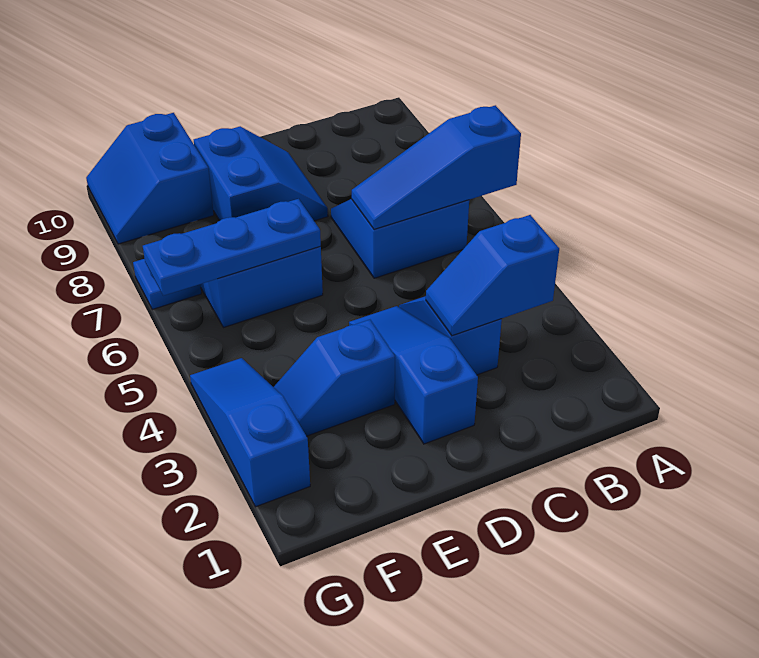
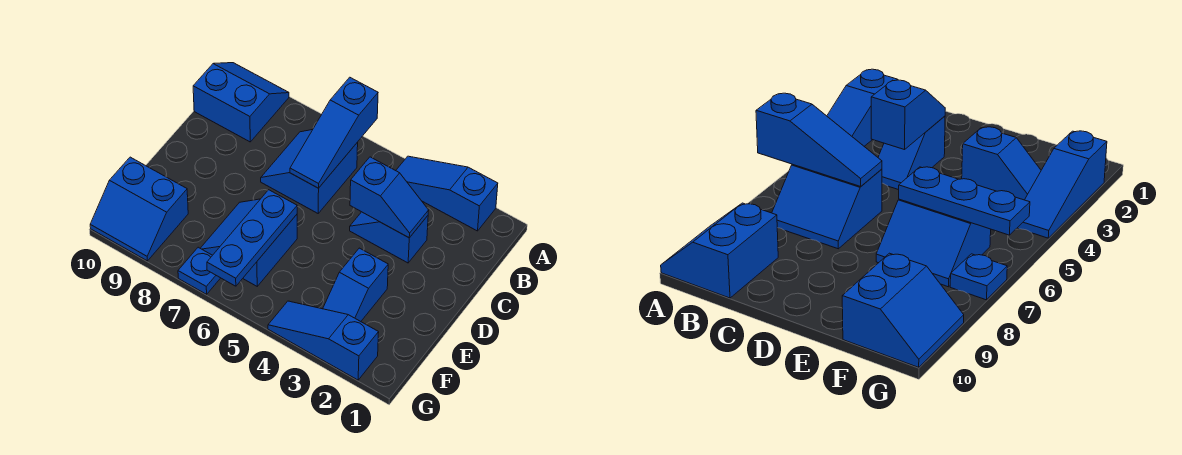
blue 1x2 slope [426,215,559,336] -> blue 1x2 slope turned to [350,157,429,238]
blue 1x3 slope [349,306,478,444] -> blue 1x3 slope moved to [396,156,498,231]
blue 2x2 slope [194,127,328,221] -> blue 2x2 slope moved to [193,63,289,142]

